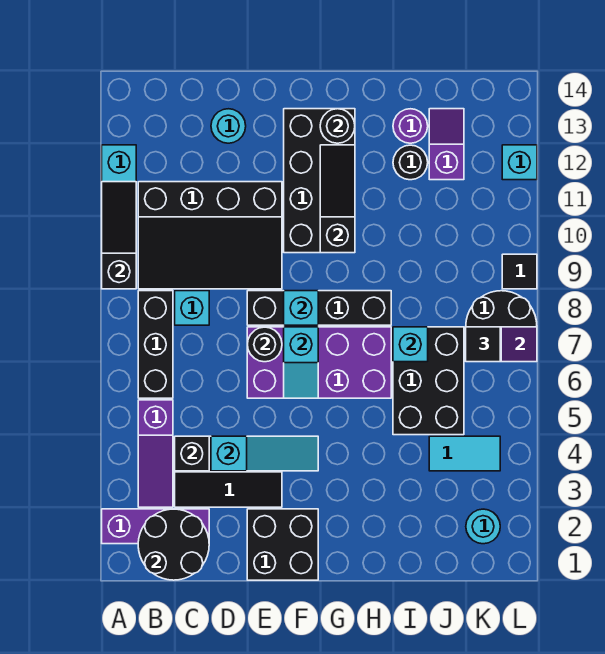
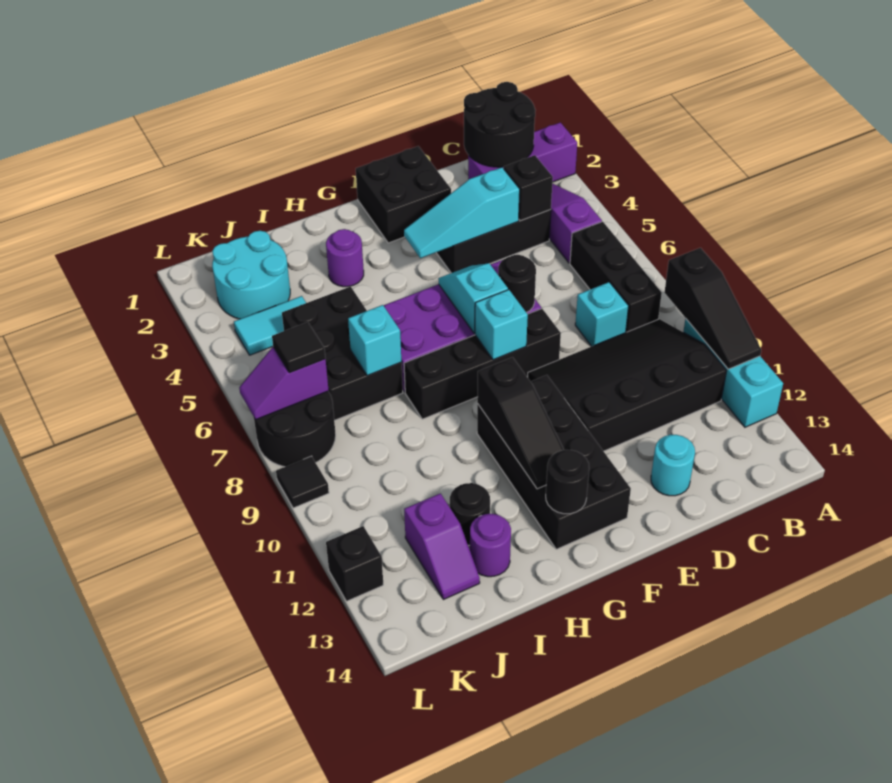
none -> purple 1x1 round brick [326,229,364,287]
cyan 1x1 round brick [466,509,500,544] -> cyan 2x2 round brick [212,231,290,319]
cyan 1x1 brick [502,145,537,180] -> black 1x1 brick [326,526,383,601]

